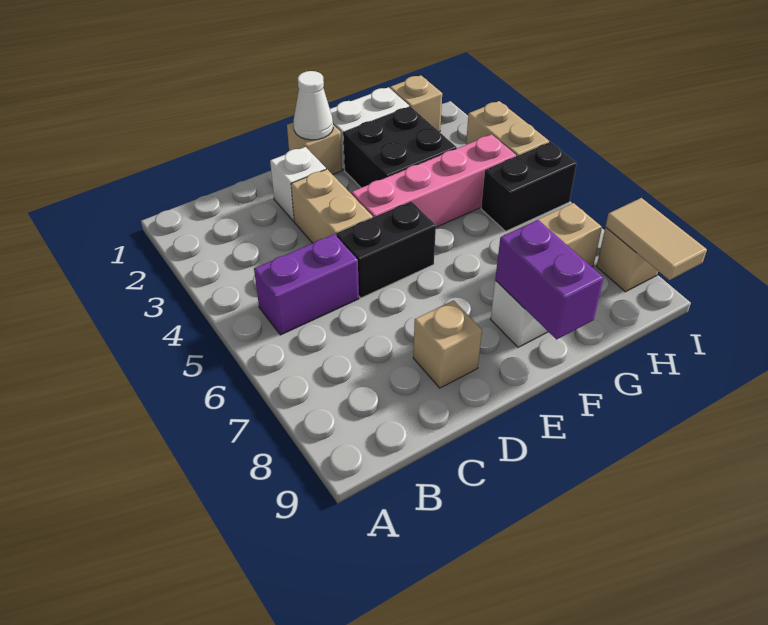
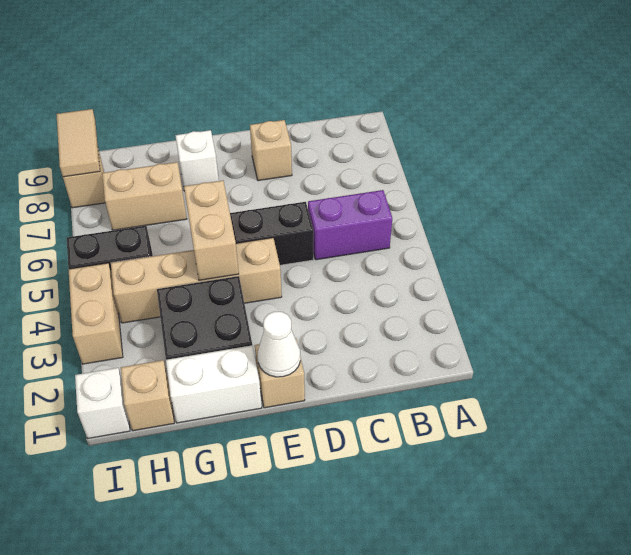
white 1x1 brick [270,147,326,221] -> white 1x1 brick moved to [75,368,130,438]
tan 1x2 brick [291,169,373,243] -> tan 1x2 brick moved to [184,181,239,280]
pink 1x4 brick [352,135,516,227] -> tan 1x4 brick [111,238,282,323]
purple 1x2 brick [495,220,604,339] -> none

